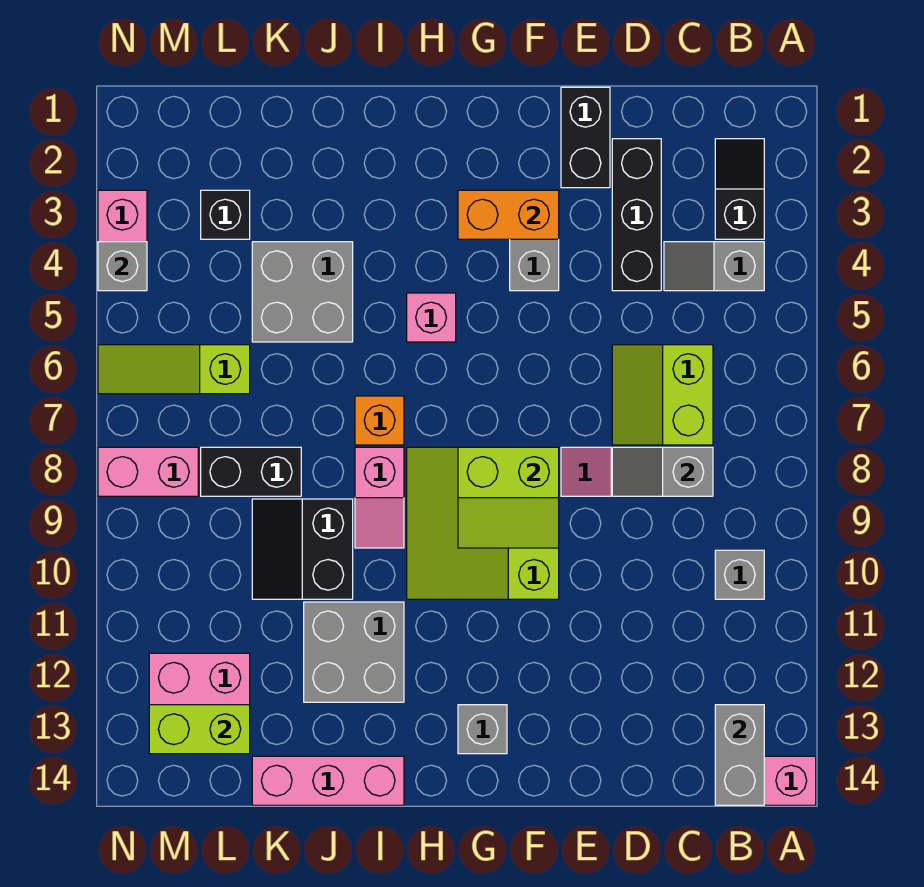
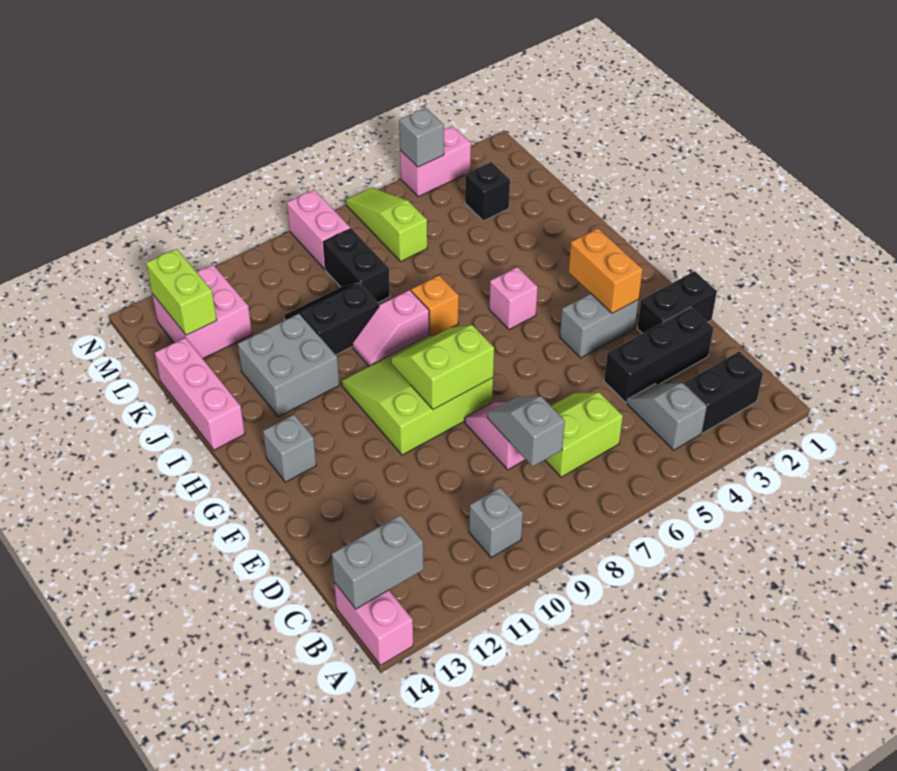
black 1x2 slope [715,139,764,239] -> black 1x2 brick [684,352,763,433]
lime 2x2 slope [458,447,559,548] -> lime 2x2 slope turned to [391,325,494,410]
grey 2x2 brick [252,242,353,342] -> none

